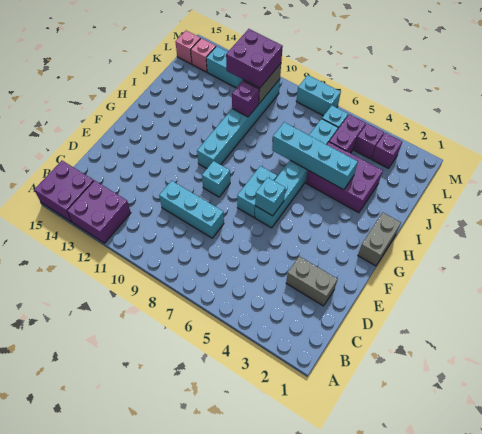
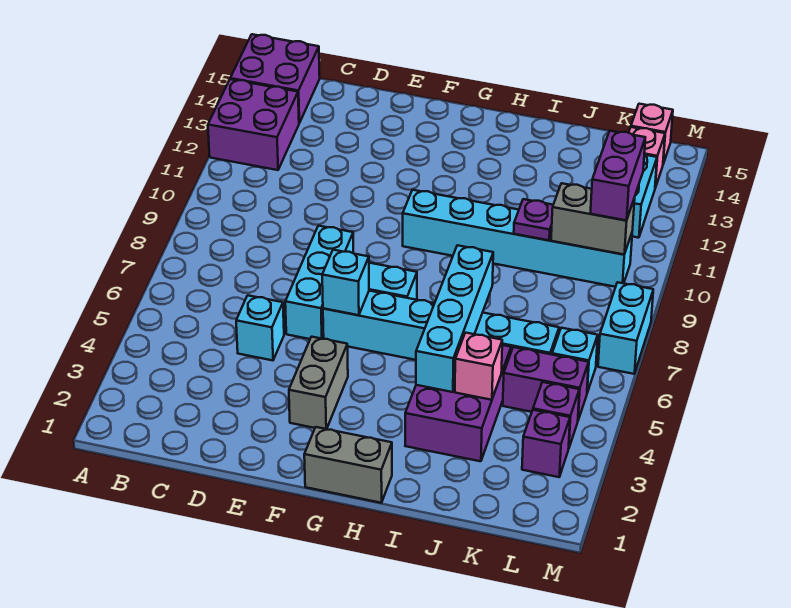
grey 1x2 brick [286,256,337,306] -> grey 1x2 brick moved to [289,337,348,429]
cyan 1x3 brick [159,181,224,238] -> cyan 1x3 brick moved to [285,226,353,339]
cyan 1x1 brick [202,161,230,197] -> cyan 1x1 brick moved to [236,295,284,360]
none -> pink 1x1 brick [455,333,502,400]
purple 1x1 brick [232,81,259,117] -> purple 1x1 plate [514,199,553,240]
purple 2x2 brick [226,29,283,88] -> purple 1x2 brick [590,131,645,221]

